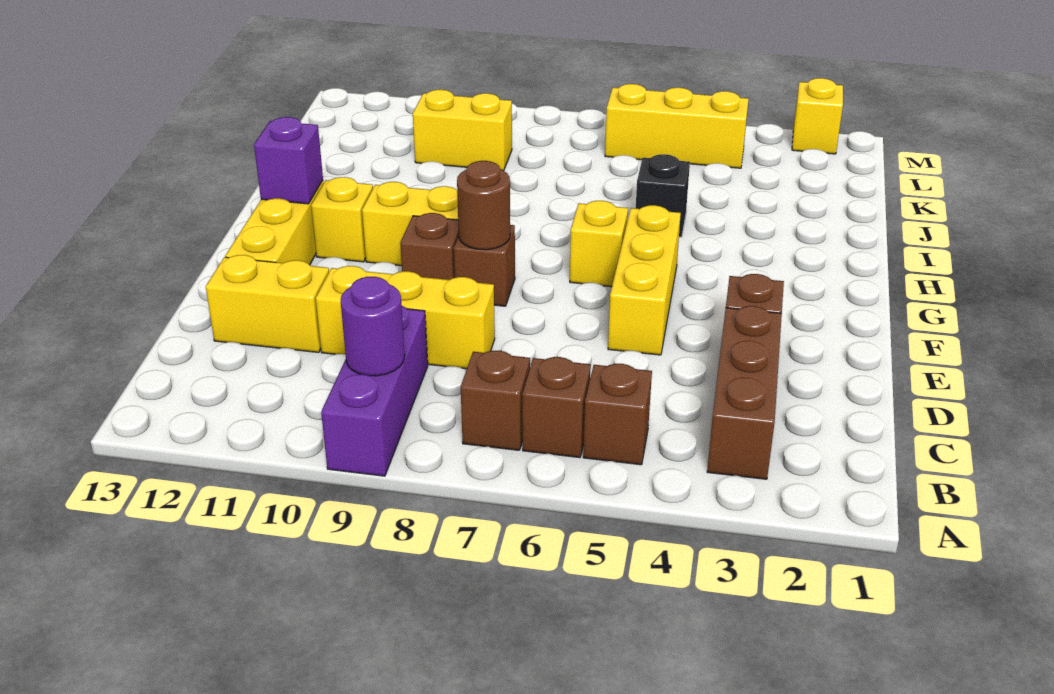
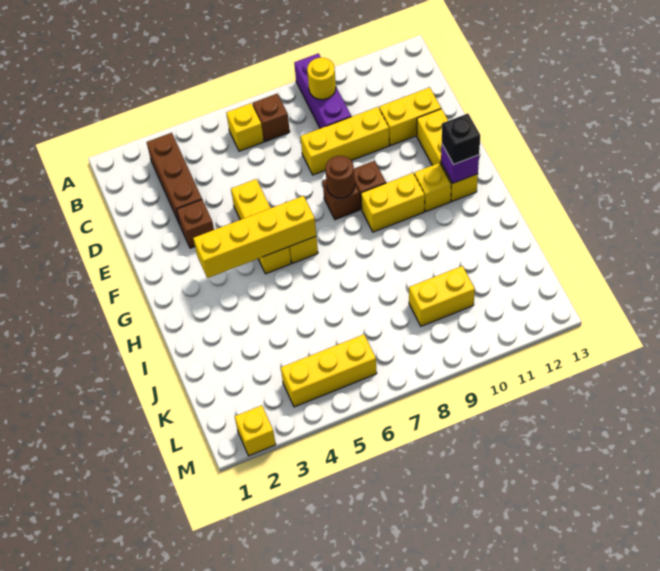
brown 1x1 brick [583,364,652,465] -> none
brown 1x1 brick [522,357,591,458] -> yellow 1x1 brick [227,103,264,151]
purple 1x1 round brick [341,277,405,376] -> yellow 1x1 round brick [307,58,336,100]
none -> yellow 1x4 brick [193,196,316,278]
black 1x1 brick [636,154,690,237] -> black 1x1 brick moved to [442,114,480,165]

